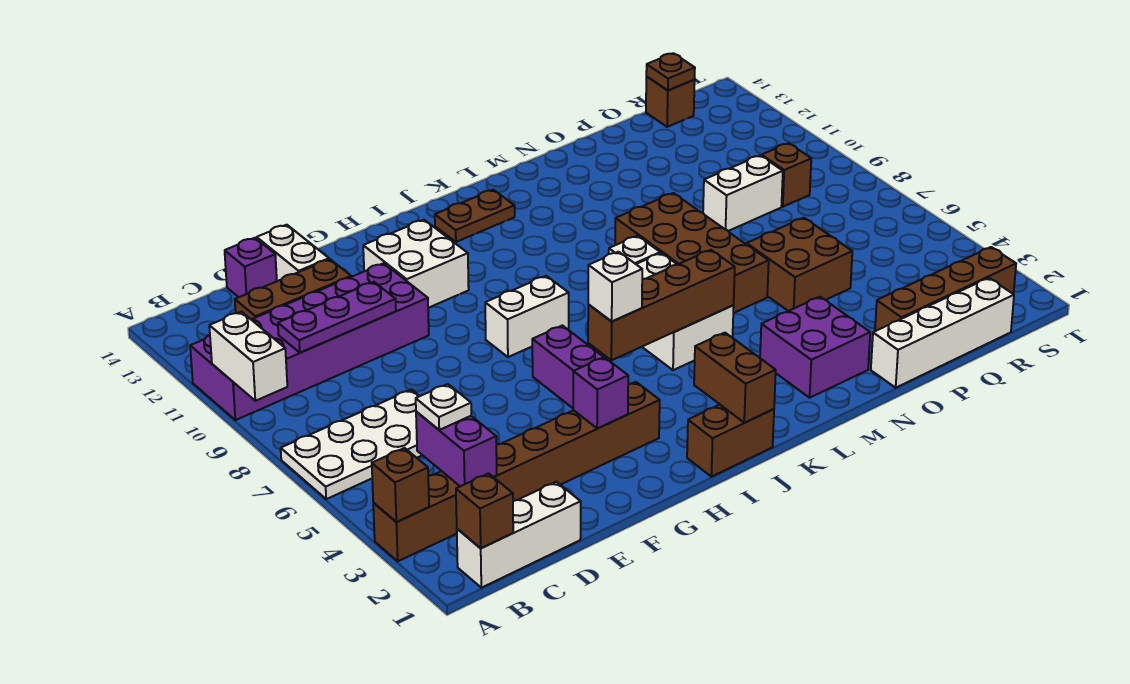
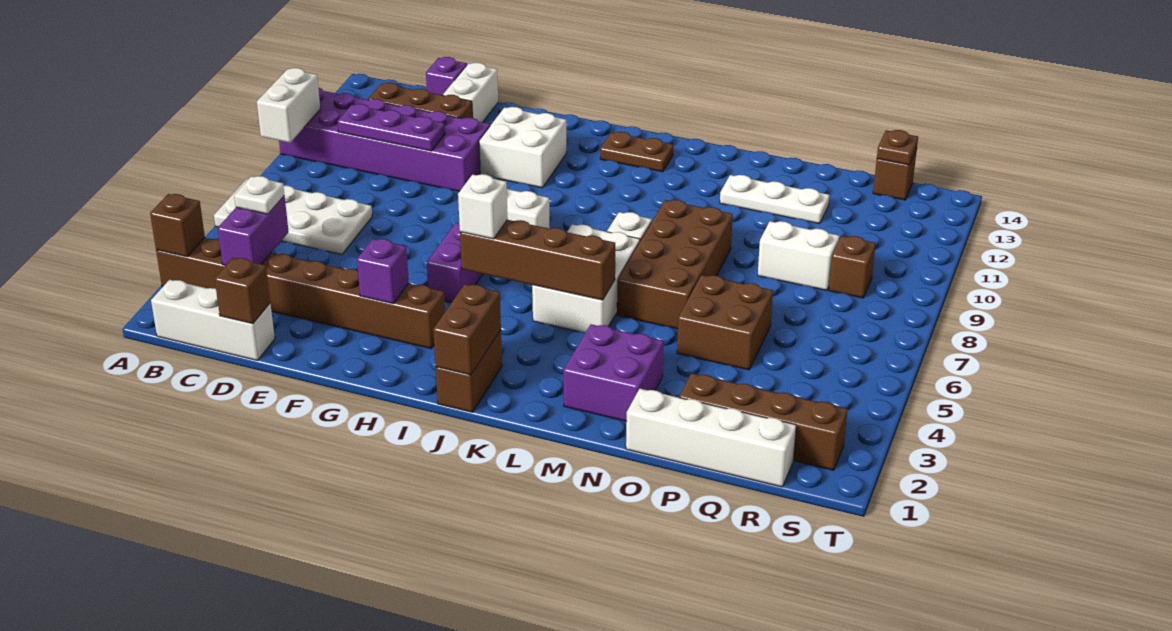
brown 1x1 brick [456,473,513,548] -> brown 1x1 brick moved to [215,258,270,324]
brown 1x2 brick [687,405,774,477] -> brown 1x2 brick turned to [436,330,502,412]
none -> white 1x3 plate [720,175,829,224]

